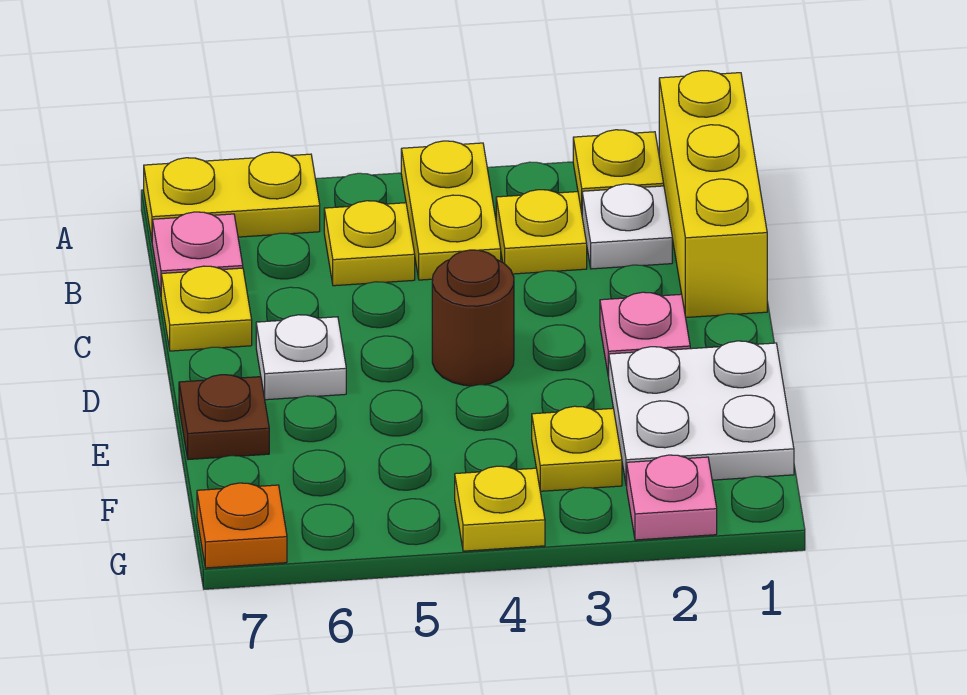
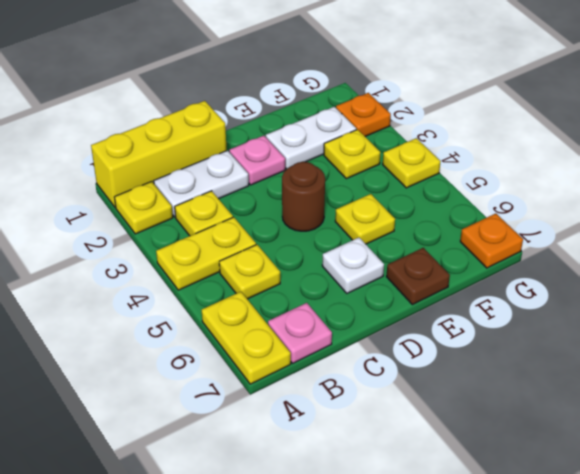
white 1x1 plate [582,184,672,269] -> white 1x2 plate [154,150,249,217]
yellow 1x1 plate [161,266,252,351] -> yellow 1x1 plate moved to [335,194,395,244]
white 2x2 plate [609,341,794,486] -> white 1x2 plate [266,107,356,169]
pink 1x1 plate [627,455,717,540] -> orange 1x1 plate [336,93,391,136]

